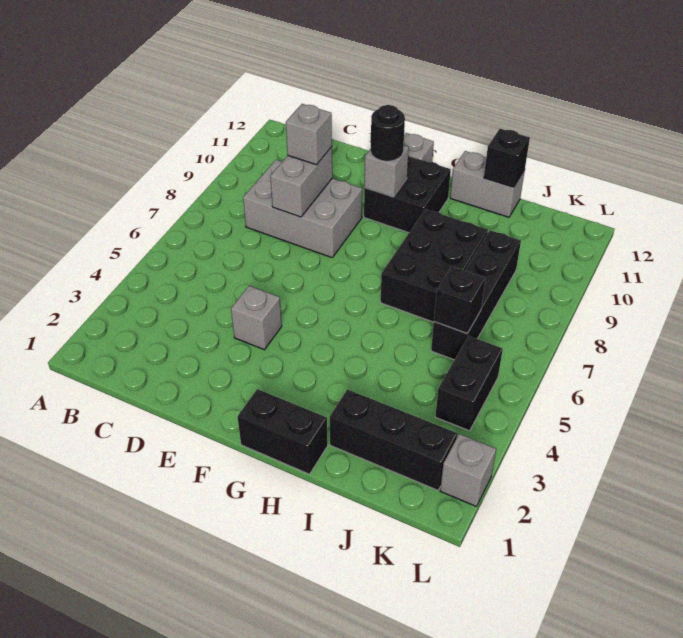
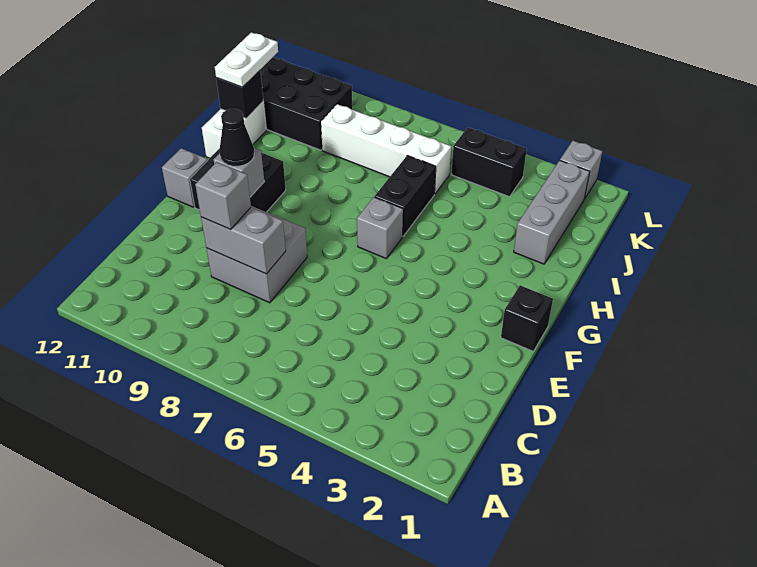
grey 2x3 brick [243,160,362,258] -> grey 2x2 brick [207,206,307,303]
grey 1x1 brick [231,286,282,350] -> grey 1x1 brick moved to [357,197,403,259]
black 1x1 round brick [371,105,405,161] -> black 1x1 cone [219,109,254,166]
black 1x2 brick [237,389,328,474] -> black 1x2 brick moved to [375,156,436,236]
black 2x3 brick [380,209,488,322] -> black 2x3 brick moved to [260,57,352,150]
grey 1x2 brick [450,151,525,217] -> white 1x2 brick [202,102,266,158]
black 1x3 brick [330,389,457,490] -> grey 1x3 brick [514,160,590,264]
none -> white 1x2 plate [215,32,278,87]
black 1x4 brick [431,230,521,360] -> white 1x4 brick [321,104,451,194]
black 1x1 brick [434,266,485,333] -> black 1x1 brick moved to [501,285,553,351]

